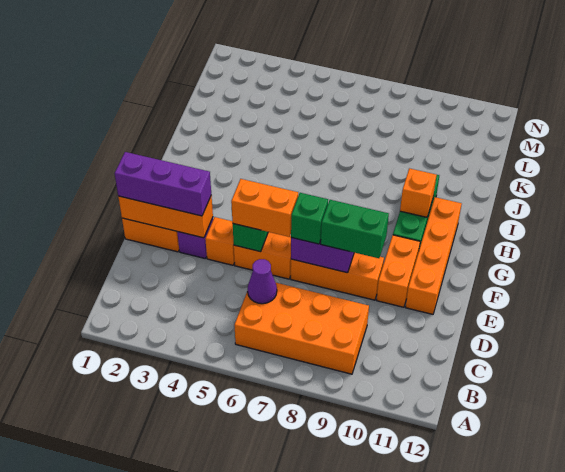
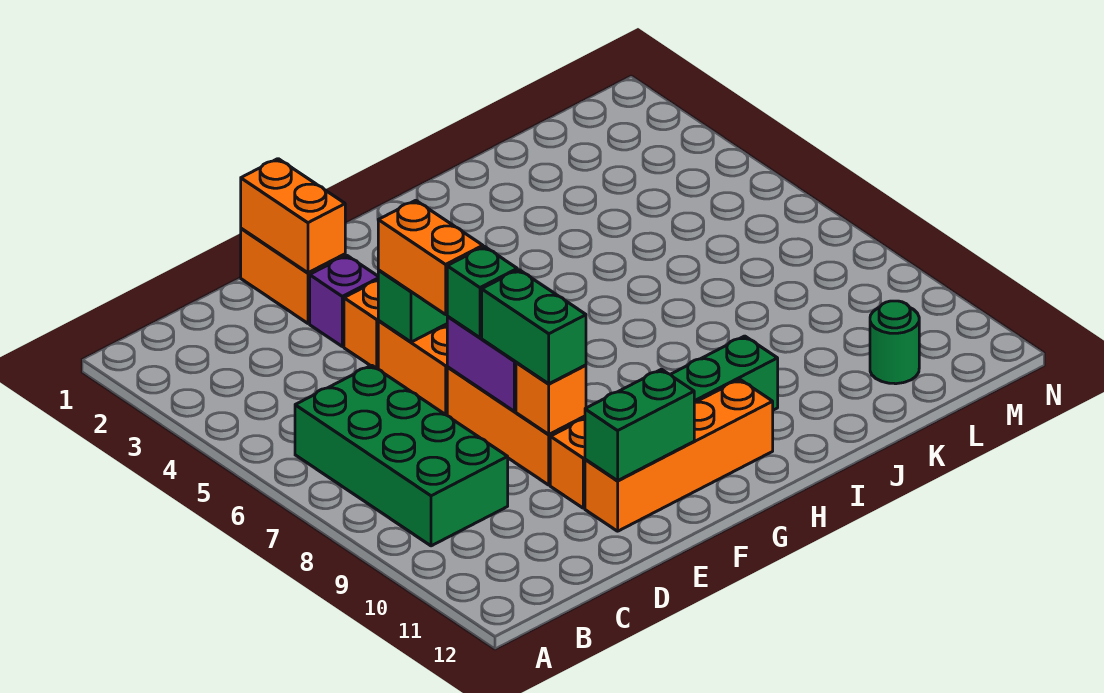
orange 2x4 brick [234,283,369,374] -> green 2x4 brick [295,365,508,546]
purple 1x1 cone [248,259,277,304] -> none
orange 1x3 brick [118,195,213,238] -> orange 1x2 brick [241,159,345,273]
purple 1x3 brick [115,152,211,216] -> none
none -> green 1x2 brick [585,369,694,481]
orange 1x1 brick [400,168,436,217] -> orange 1x1 brick moved to [516,362,586,434]
none -> green 1x1 round brick [870,301,919,384]

